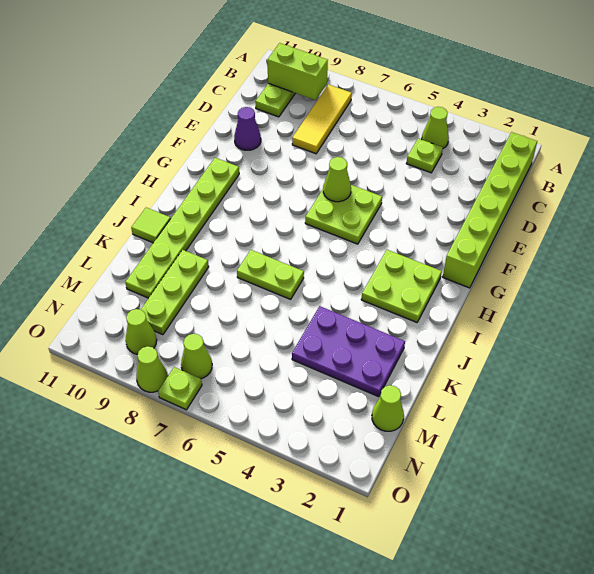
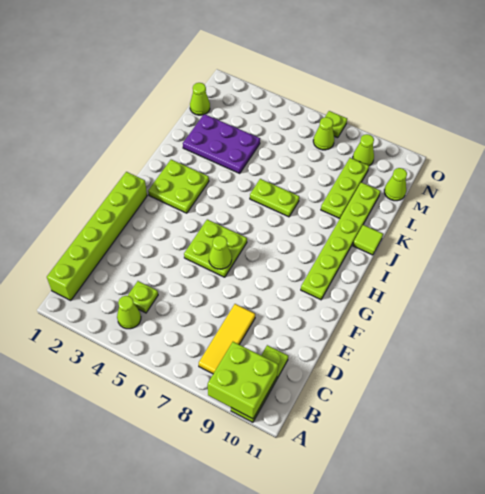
lime 1x2 brick [267,43,328,100] -> lime 2x2 brick [208,342,278,419]
purple 1x1 cone [234,107,261,150] -> none
lime 1x1 cone [136,346,168,392] -> lime 1x1 cone moved to [384,168,407,201]

